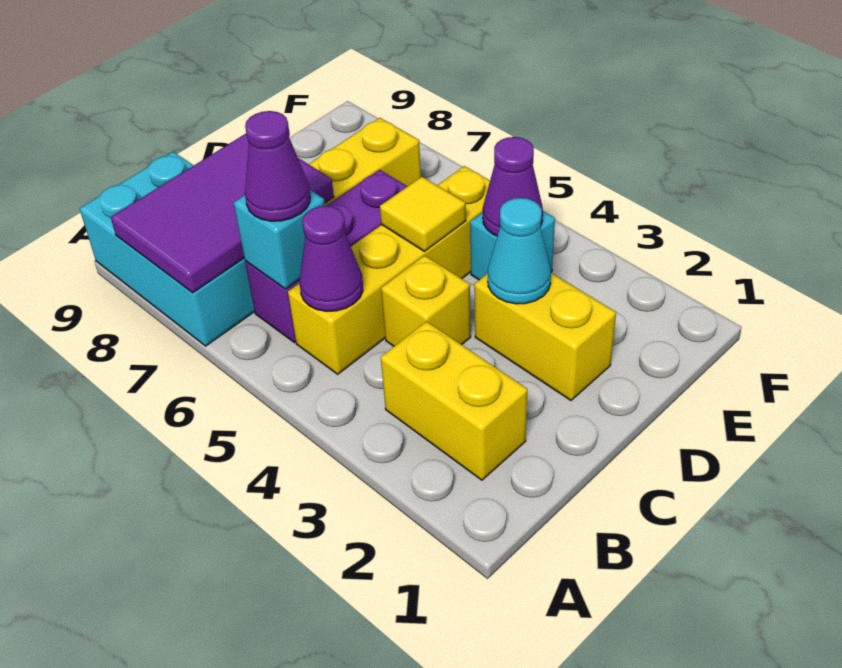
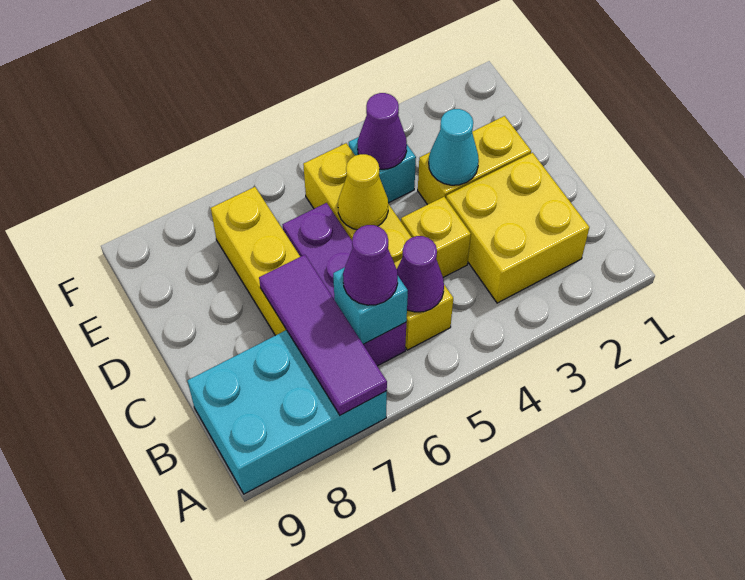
purple 2x3 tile [111,134,334,293] -> purple 1x3 tile [259,255,387,415]
yellow 1x2 brick [381,321,527,480] -> yellow 2x2 brick [446,153,589,303]
yellow 1x1 tile [380,177,466,251] -> yellow 1x1 cone [338,154,388,230]

